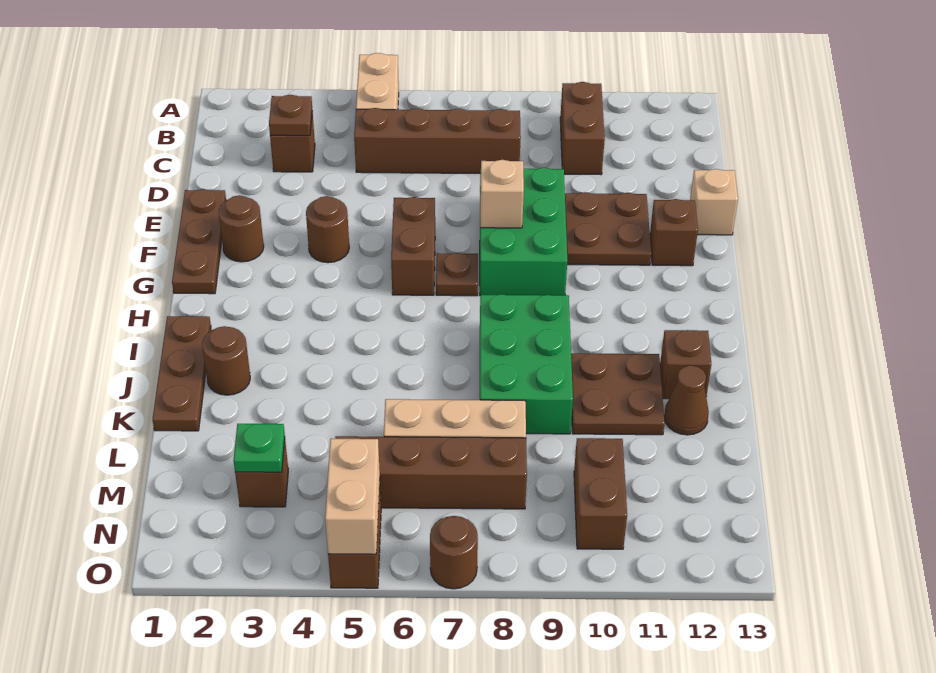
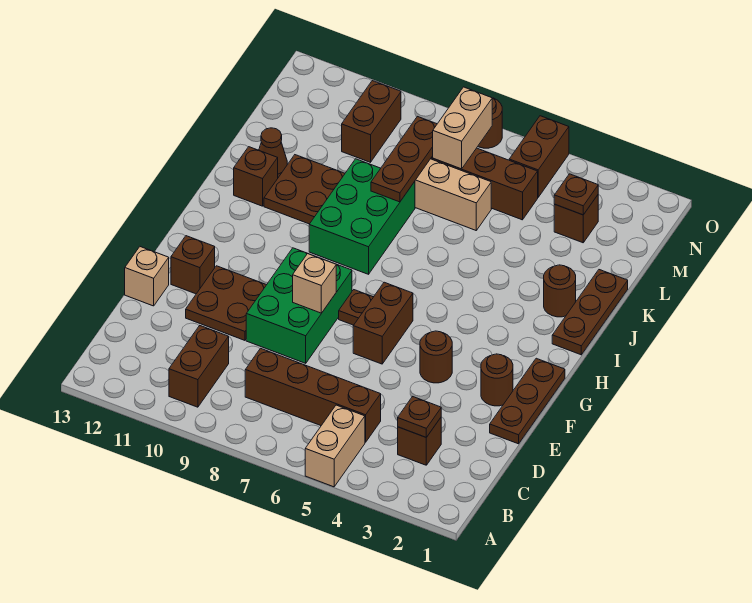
none -> brown 1x3 plate [371,117,437,202]
green 1x1 plate [234,424,285,472] -> brown 1x1 plate [554,174,598,215]
tan 1x2 brick [325,439,380,554] -> tan 1x2 brick moved to [433,87,492,169]

